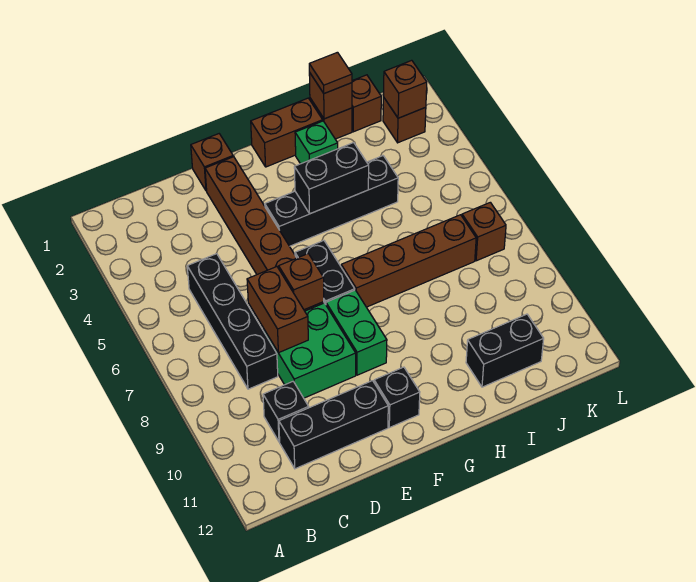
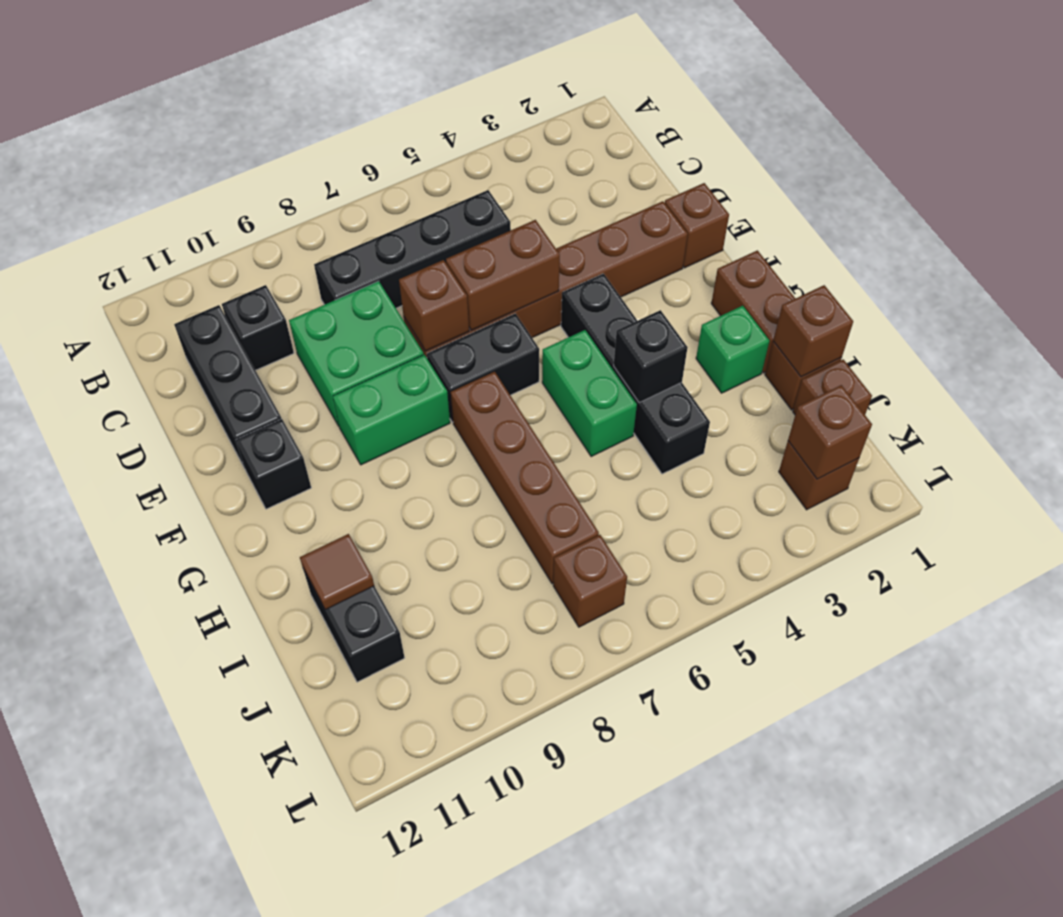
brown 1x2 brick [247,267,308,353] -> brown 1x2 brick moved to [446,220,560,330]
black 1x2 brick [294,143,369,214] -> black 1x1 brick [614,310,688,402]
none -> green 1x2 brick [542,330,637,456]
brown 1x1 tile [309,52,352,93] -> brown 1x1 tile moved to [300,534,374,610]

